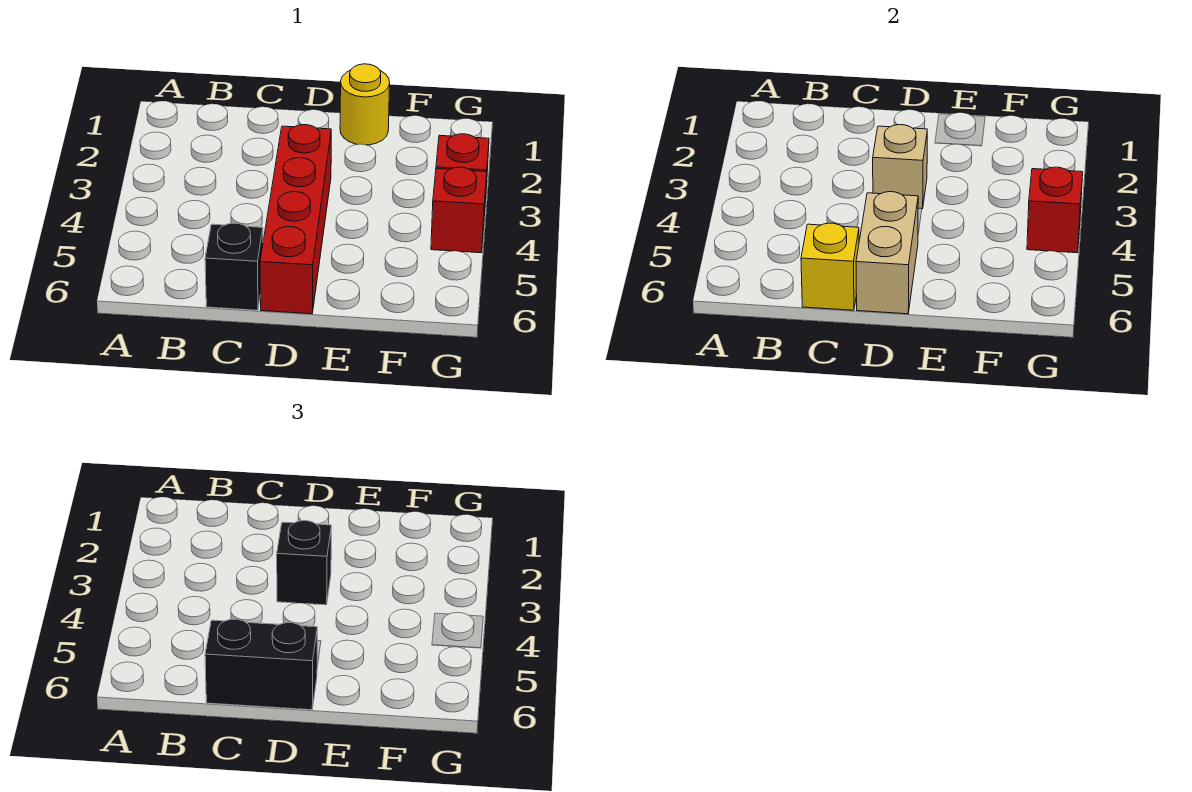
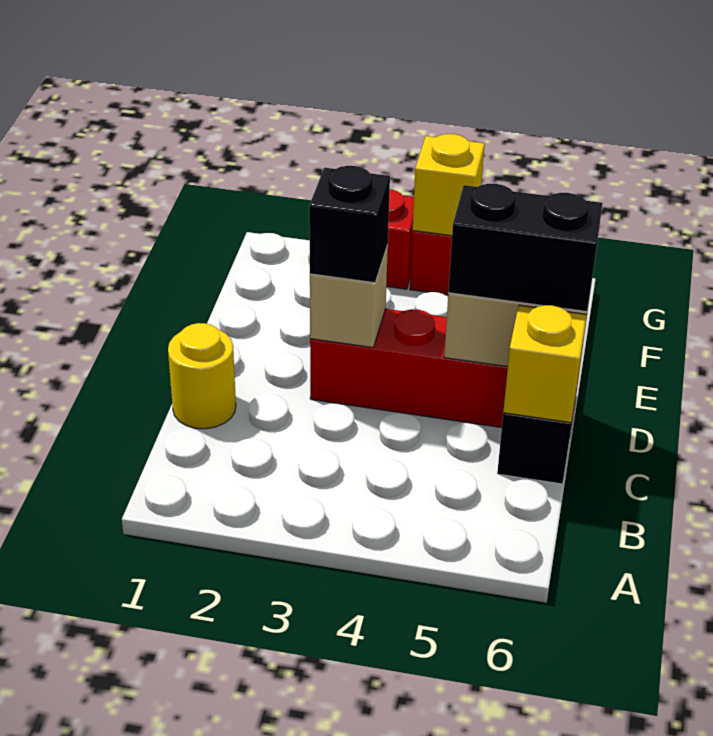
black 1x2 brick [205,619,317,710] -> black 1x2 brick turned to [448,184,603,312]
yellow 1x1 round brick [340,64,390,145] -> yellow 1x1 round brick moved to [168,323,236,429]
red 1x1 brick [1027,167,1083,253] -> yellow 1x1 brick [413,134,485,236]

